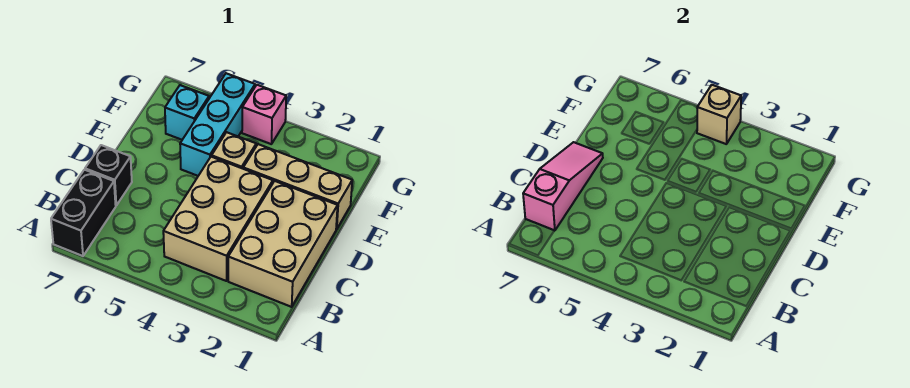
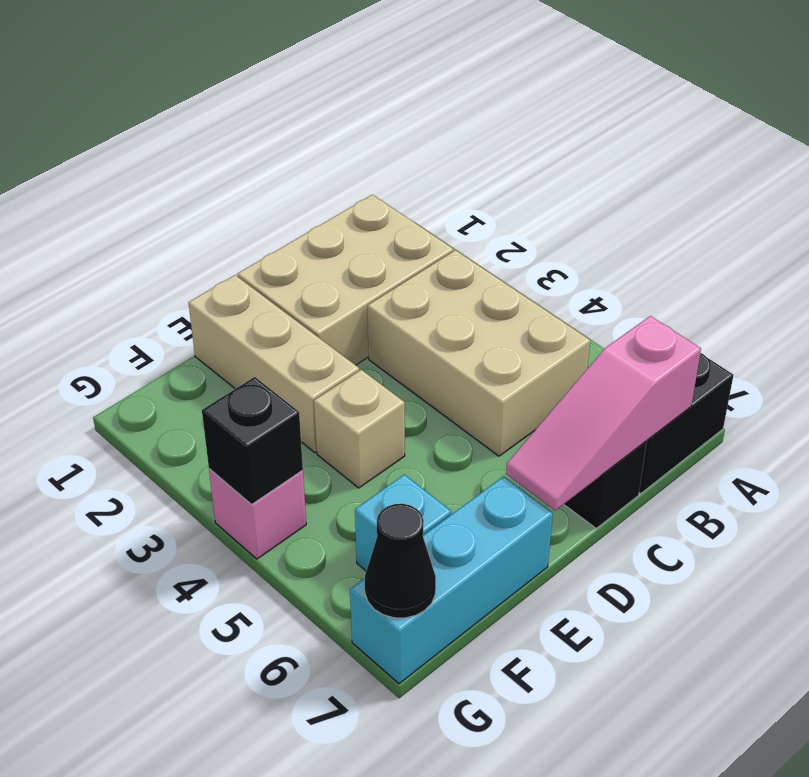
tan 2x3 brick [163,157,273,281] -> tan 2x3 brick turned to [368,250,590,456]
cyan 1x3 brick [180,73,255,176] -> cyan 1x3 brick moved to [350,476,553,684]
tan 1x1 brick [697,85,741,144] -> black 1x1 brick [202,377,303,504]
none -> black 1x1 cone [365,504,436,618]

